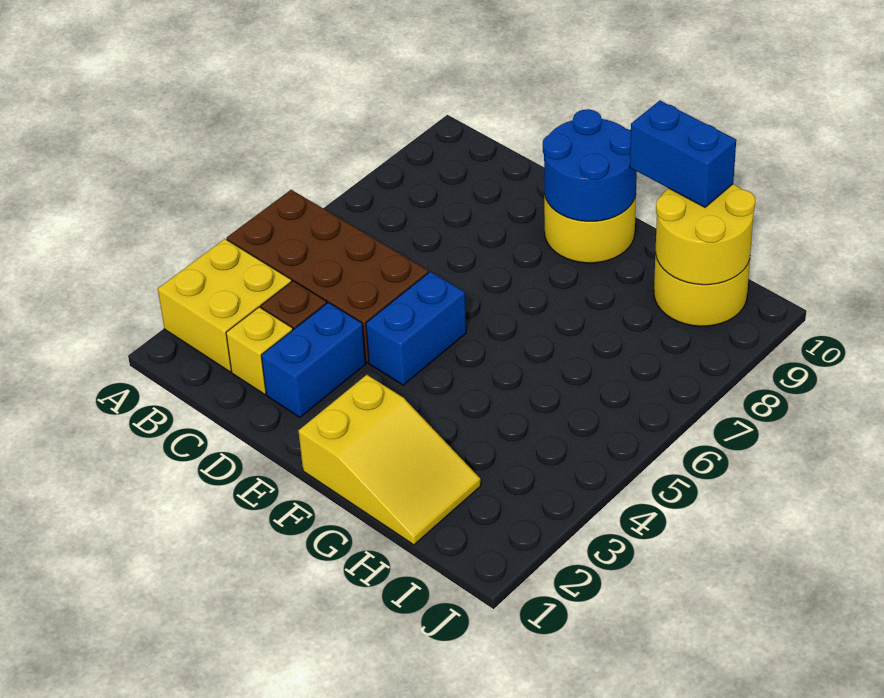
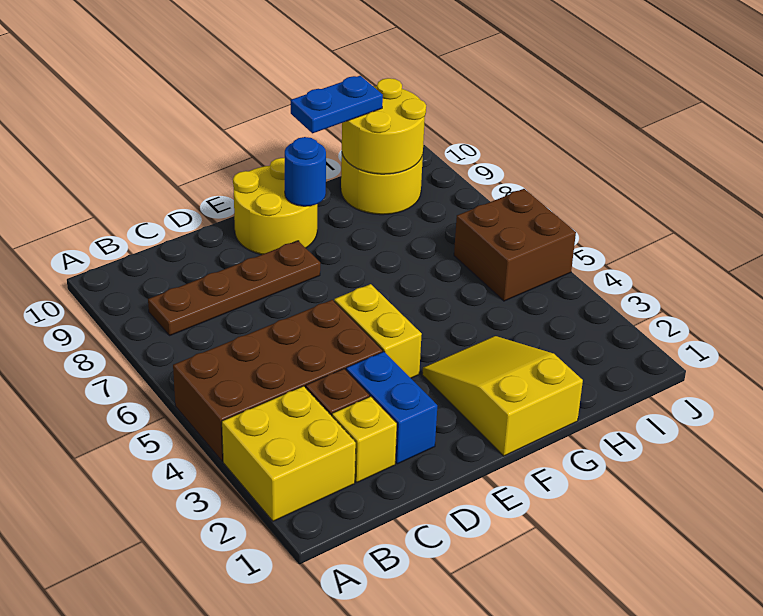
none -> brown 1x4 plate [148,241,320,335]
blue 1x2 brick [366,272,466,385] -> yellow 1x2 brick [334,284,422,378]
blue 2x2 round brick [543,109,637,221] -> blue 1x1 round brick [285,137,326,206]
yellow 2x3 slope [298,375,481,545] -> yellow 2x3 slope turned to [422,336,583,456]
blue 1x2 brick [630,101,736,207] -> blue 1x2 plate [291,76,383,133]
none -> brown 2x2 brick [454,189,576,301]

